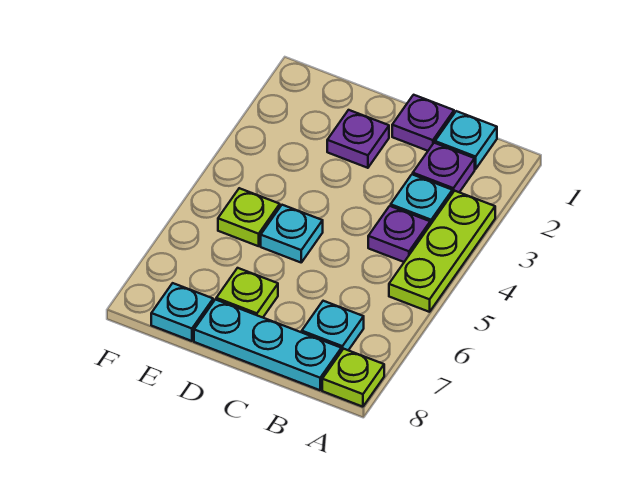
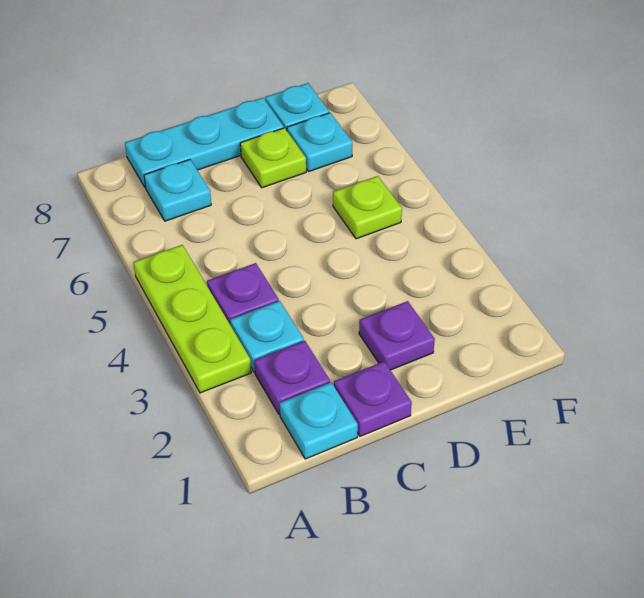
lime 1x1 plate [322,349,384,407] -> none
cyan 1x1 plate [261,205,323,262] -> cyan 1x1 plate moved to [287,113,352,172]

